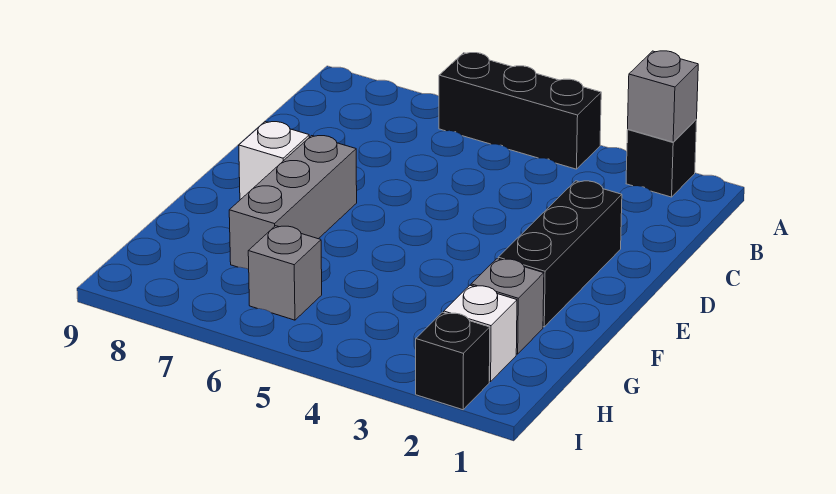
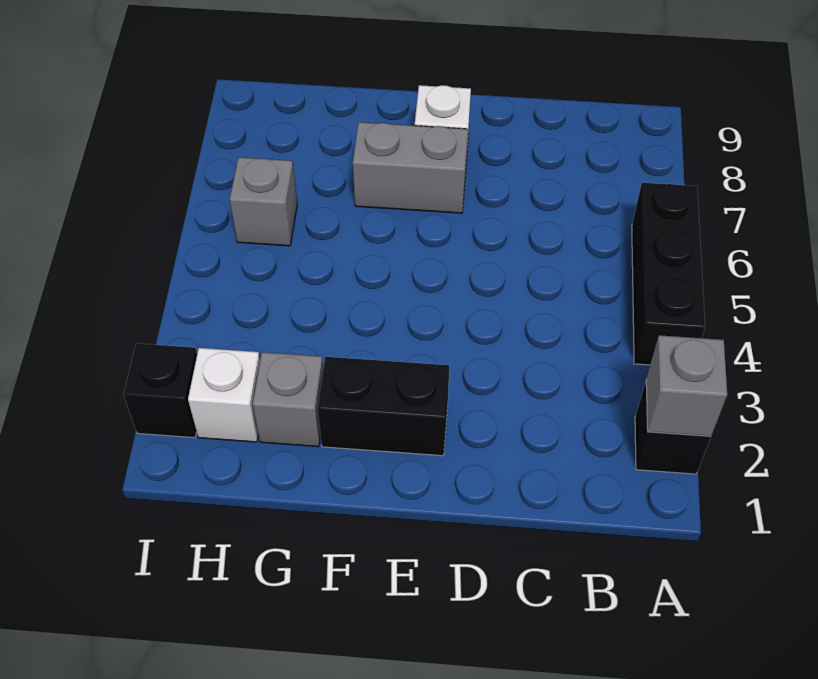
black 1x3 brick [498,181,622,327] -> black 1x2 brick [318,357,449,456]
grey 1x3 brick [229,136,357,269] -> grey 1x2 brick [353,122,468,213]

